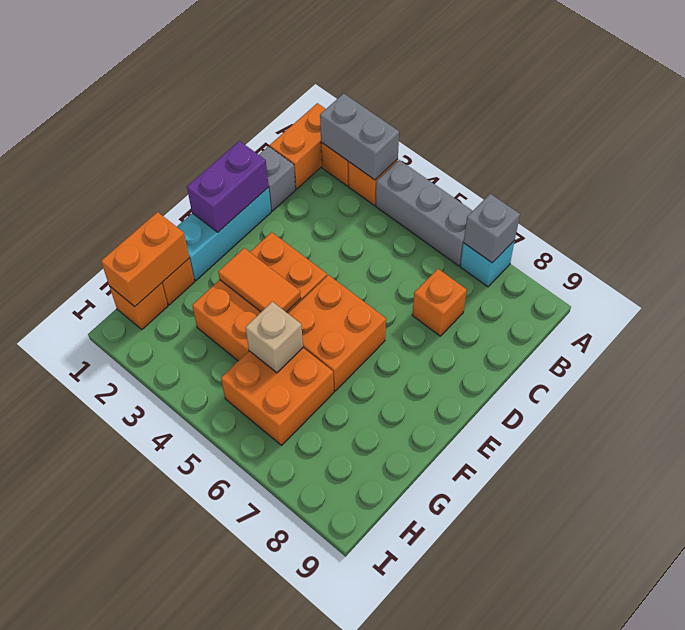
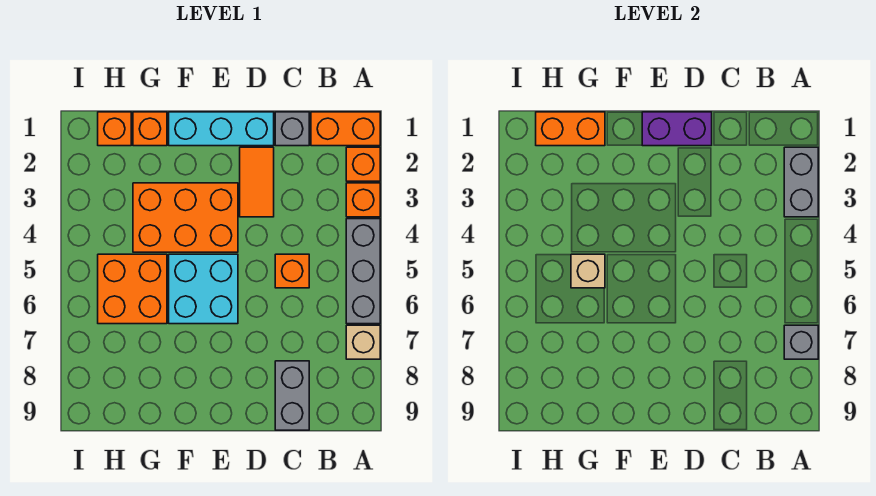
cyan 1x1 brick [460,240,515,287] -> tan 1x1 brick [346,325,380,359]
orange 1x1 brick [412,269,467,336] -> orange 1x1 brick moved to [275,254,309,288]
none -> grey 1x2 brick [275,361,309,430]
orange 2x2 brick [288,275,386,391] -> cyan 2x2 brick [169,254,238,324]
orange 1x2 tile [218,248,301,312] -> orange 1x2 tile moved to [240,147,274,217]

